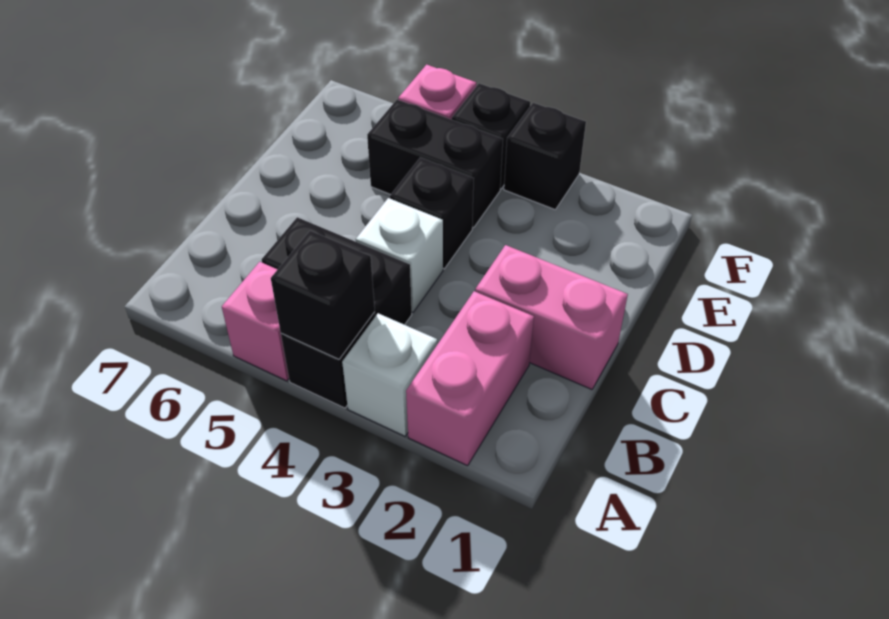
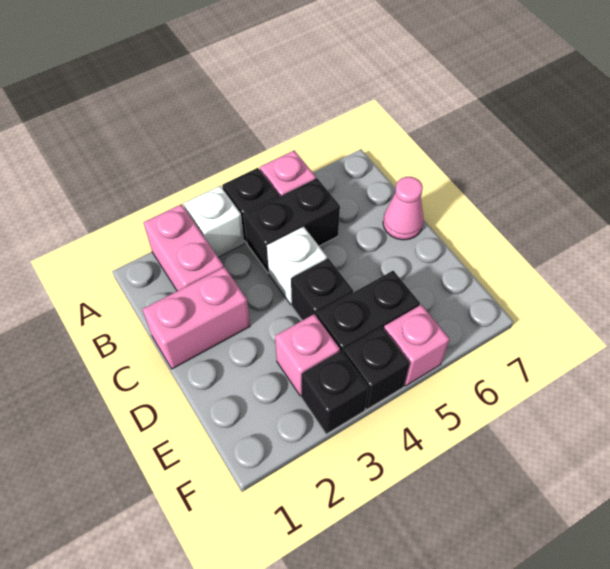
black 1x1 brick [271,231,375,359] -> none
none -> pink 1x1 cone [383,177,424,240]
none -> pink 1x1 brick [275,314,340,396]

